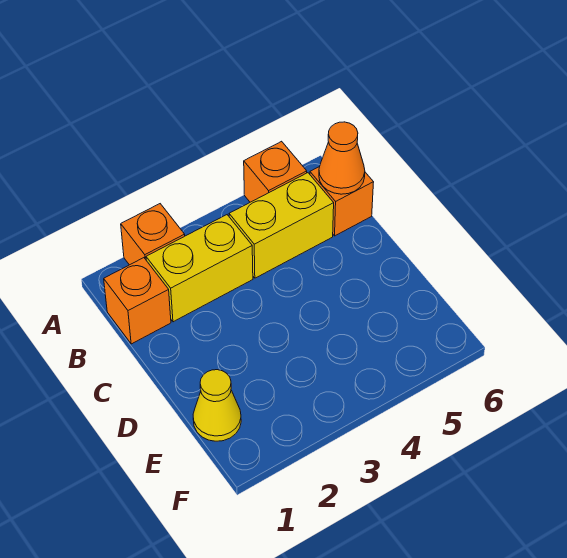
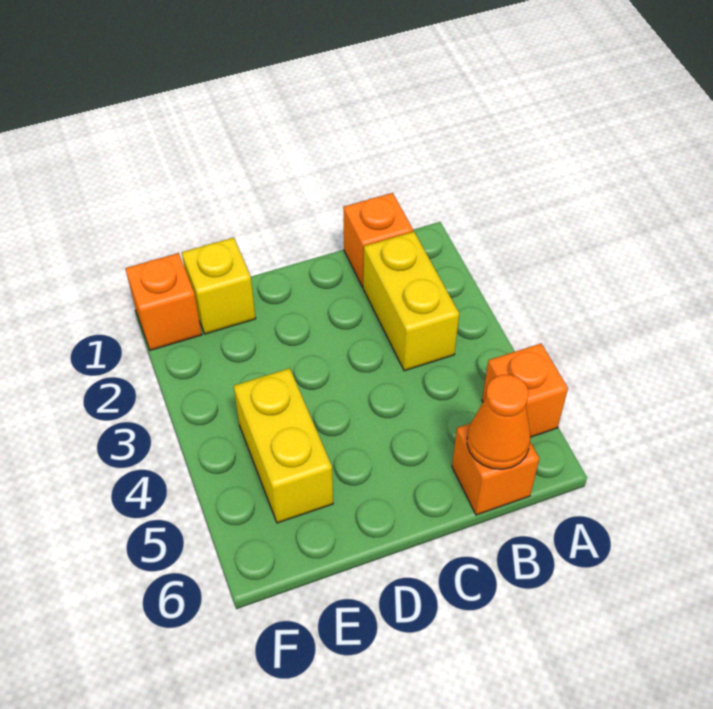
orange 1x1 brick [121,204,185,265] -> orange 1x1 brick moved to [125,253,202,350]
yellow 1x2 brick [229,173,334,278] -> yellow 1x2 brick moved to [234,368,333,523]
yellow 1x1 cone [193,370,241,441] -> yellow 1x1 brick [182,238,256,334]

